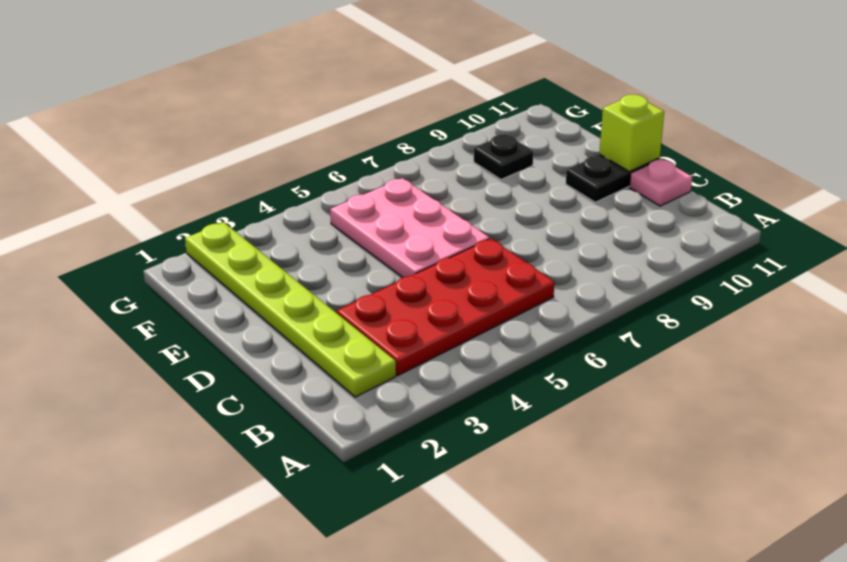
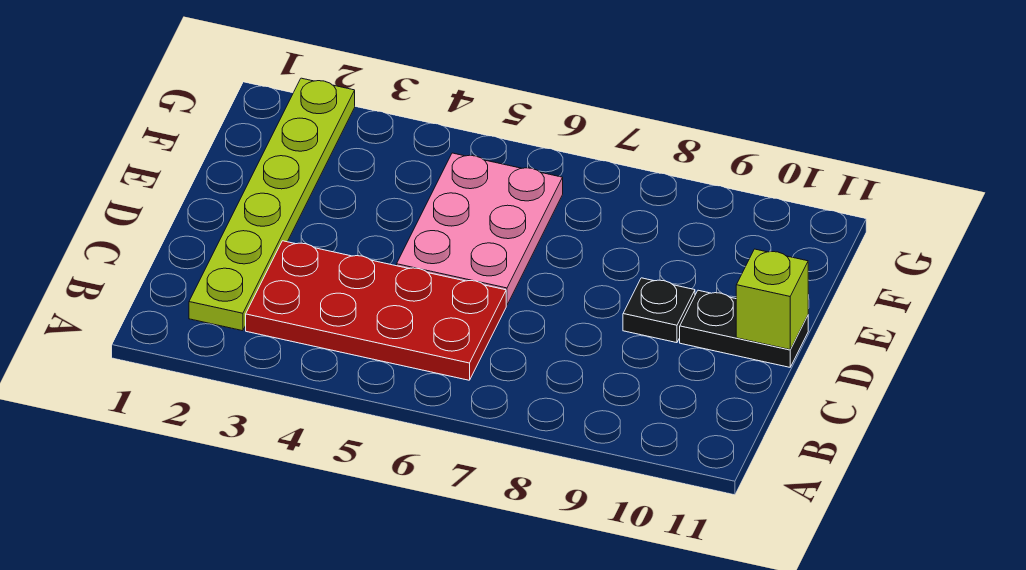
pink 1x1 plate [630,159,692,206] -> none
black 1x1 plate [474,134,533,180] -> black 1x1 plate moved to [623,278,695,343]

